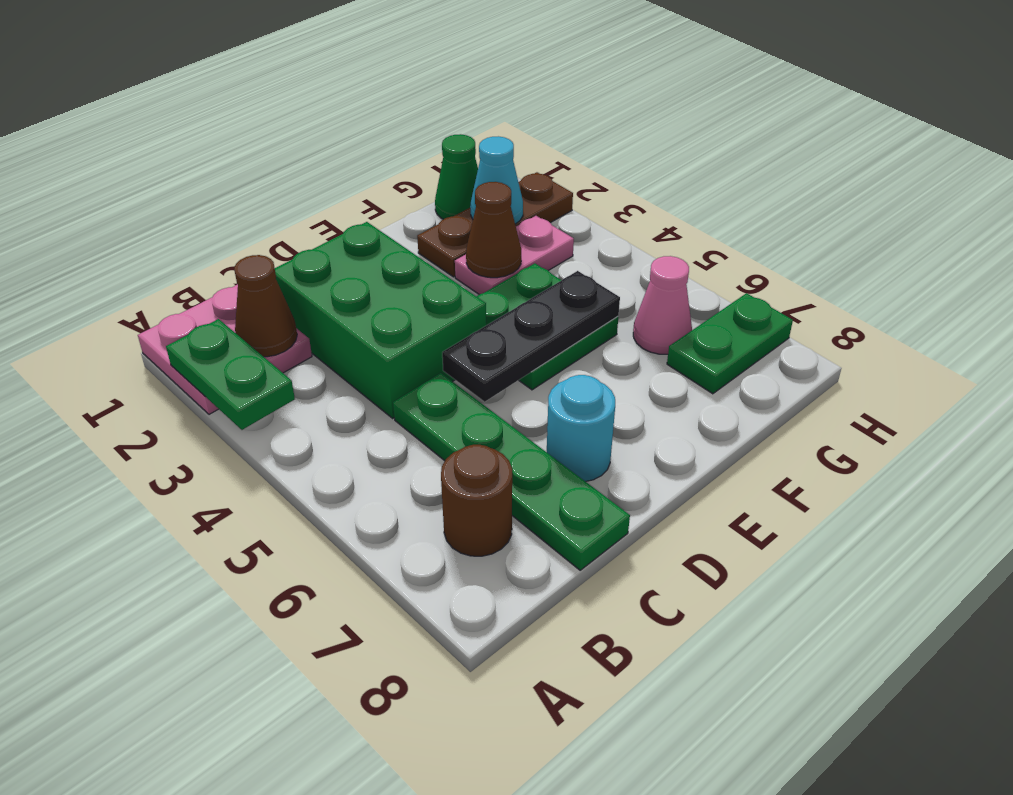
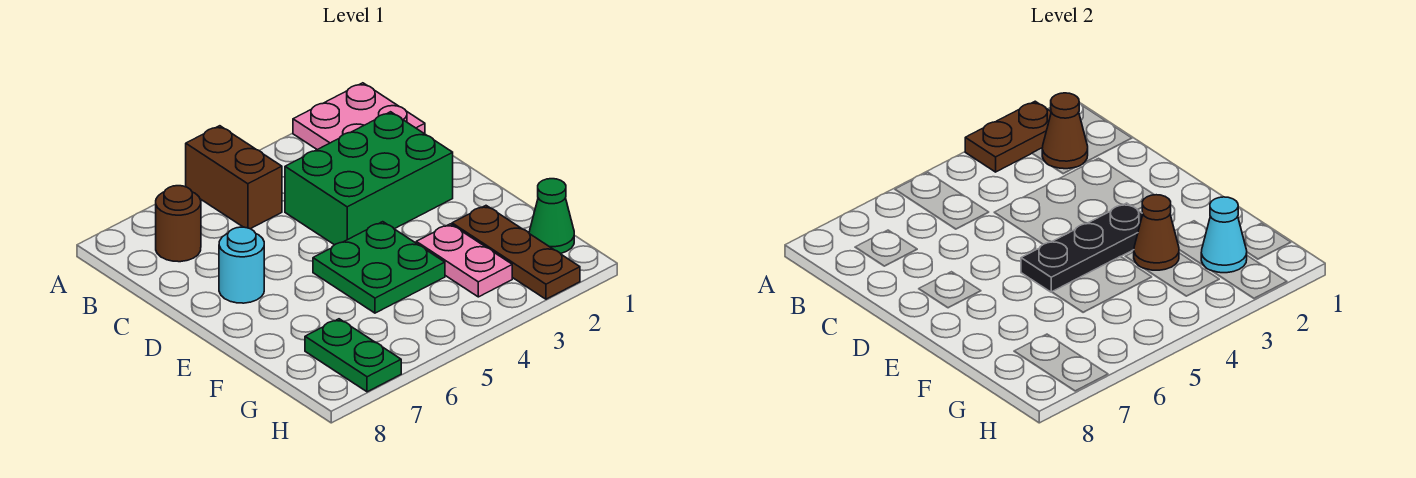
green 1x2 plate [166,319,295,430] -> brown 1x2 plate [965,101,1051,172]
none -> brown 1x2 brick [186,126,282,229]
green 1x4 plate [393,373,630,570] -> none
black 1x3 plate [442,271,620,402] -> black 1x3 plate turned to [1021,203,1143,292]
pink 1x1 cone [633,256,692,354] -> none

